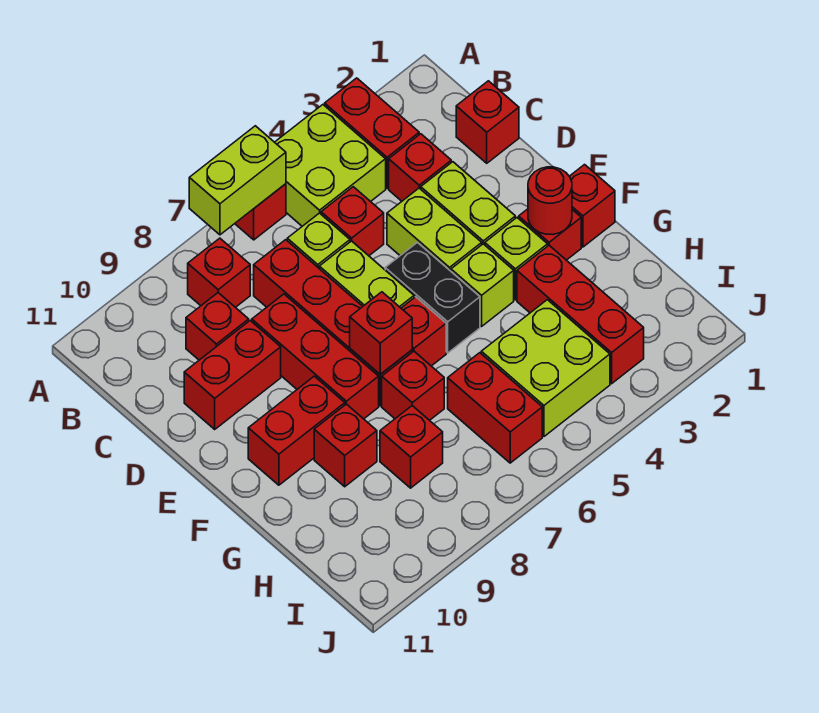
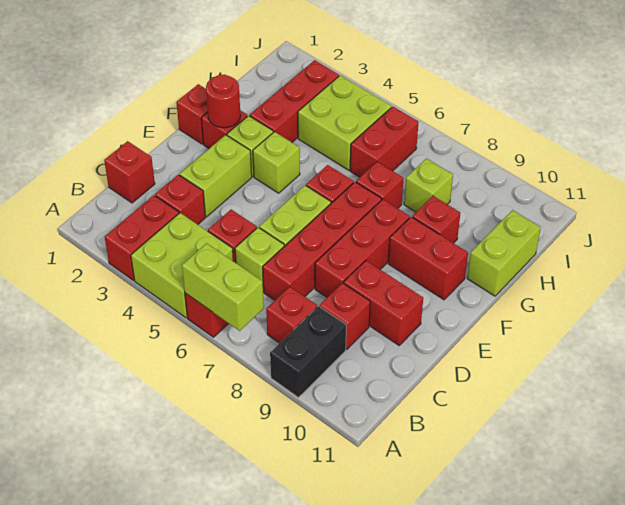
lime 1x2 brick [387,188,482,271] -> lime 1x2 brick moved to [467,210,541,296]
black 1x2 brick [385,243,480,353] -> black 1x2 brick moved to [270,306,346,398]
red 1x1 brick [350,292,412,374] -> none
red 1x1 brick [380,406,443,488] -> lime 1x1 brick [404,158,453,212]

